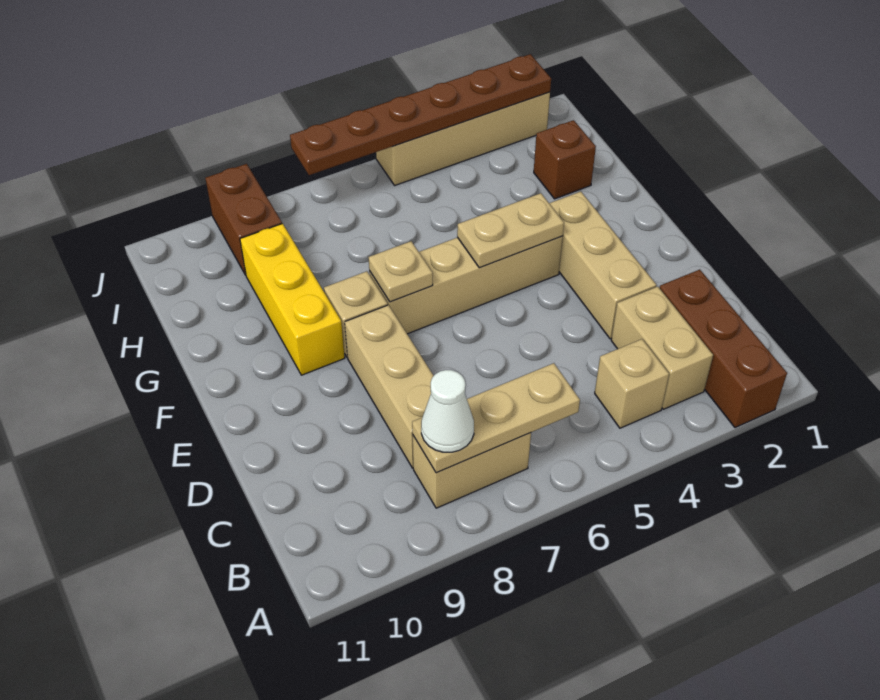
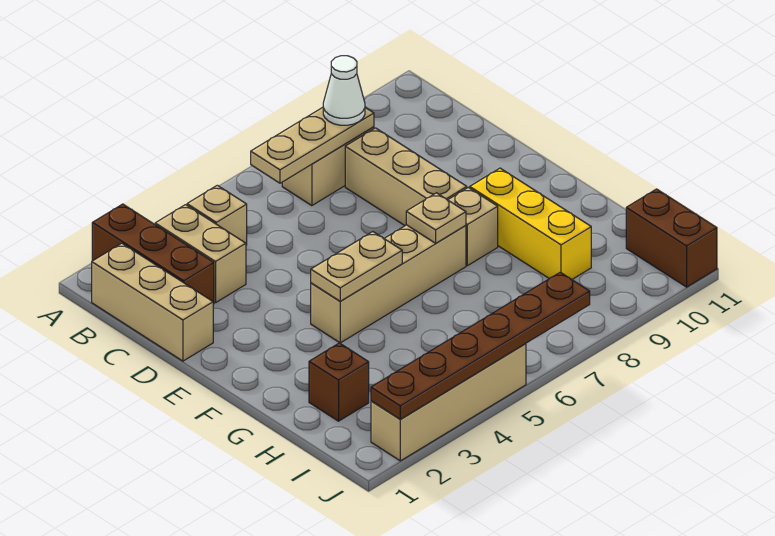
tan 1x3 brick [549,192,657,339] -> tan 1x3 brick moved to [92,243,213,361]
brown 1x2 brick [205,164,282,275] -> brown 1x2 brick moved to [626,189,717,287]

